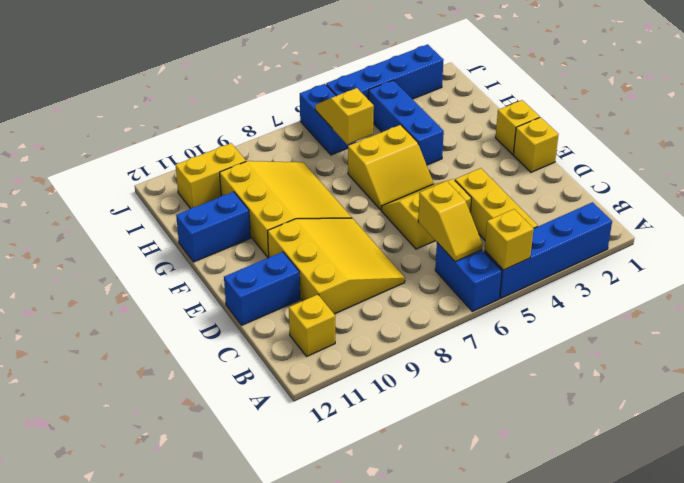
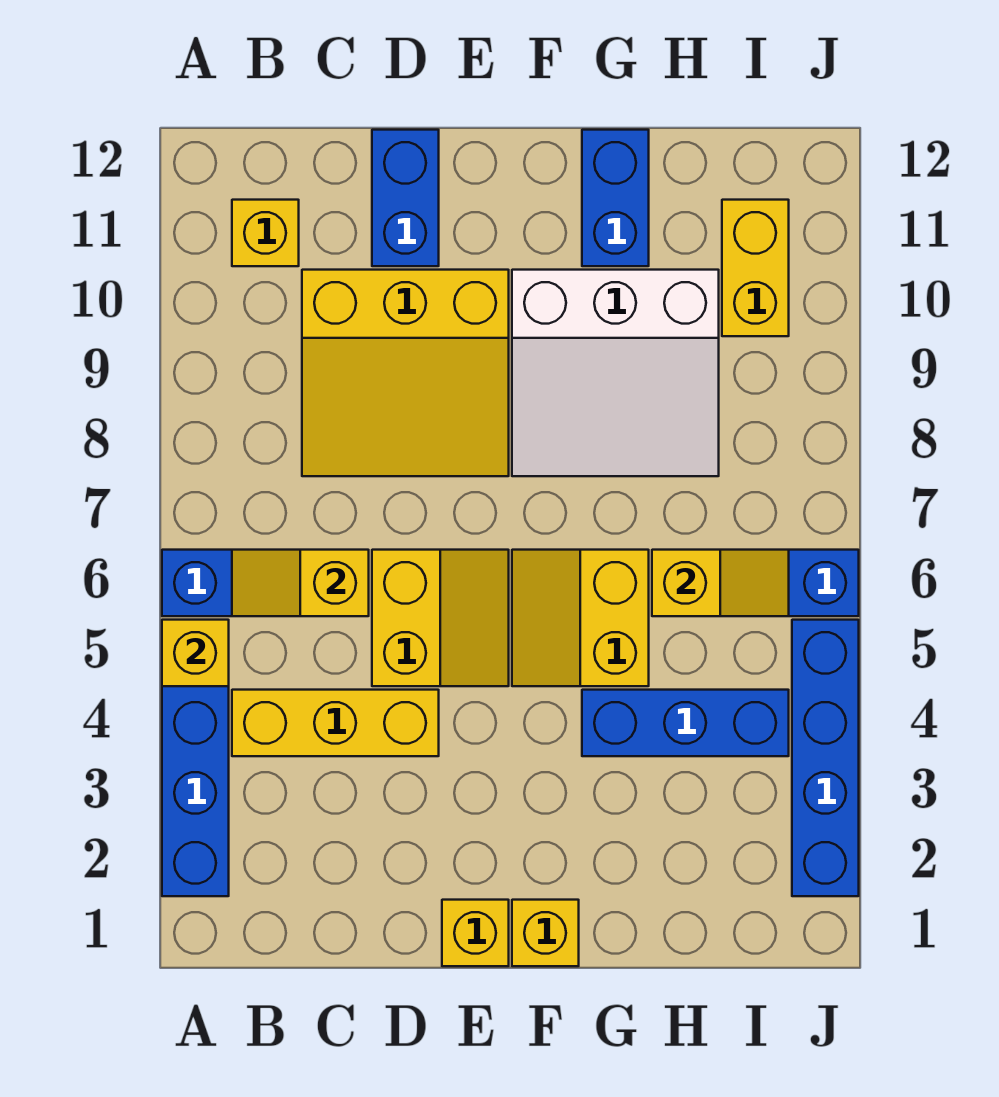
yellow 3x3 slope [220,161,352,258] -> white 3x3 slope [512,270,719,476]

